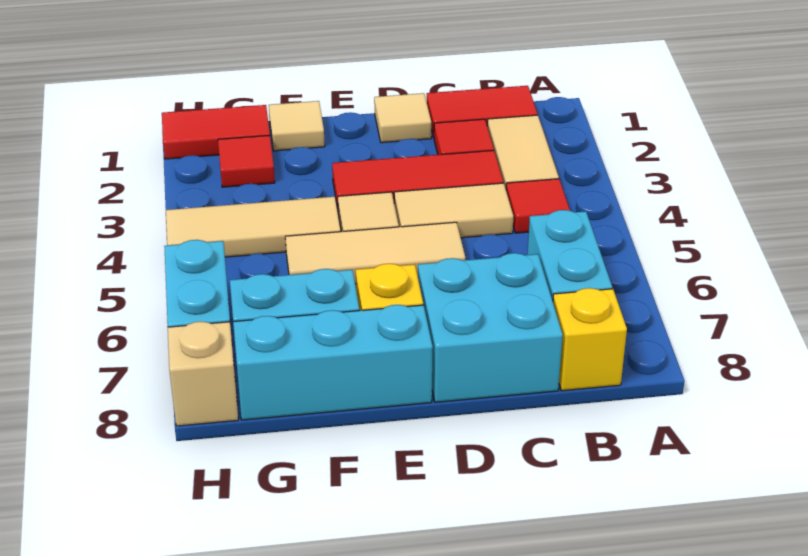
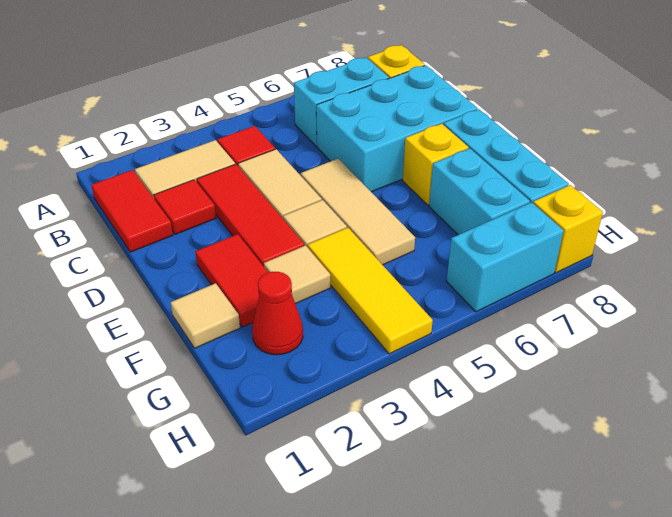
cyan 2x2 brick [418,253,563,402] -> cyan 2x3 brick [316,65,478,192]
tan 1x1 tile [374,93,431,143] -> tan 1x1 tile moved to [264,245,331,304]
tan 1x3 tile [166,197,341,257] -> yellow 1x3 tile [308,228,433,354]
red 1x2 tile [162,105,270,159] -> red 1x2 tile moved to [195,234,268,327]
red 1x1 tile [218,135,275,187] -> red 1x1 cone [252,272,303,355]
tan 1x1 brick [168,322,238,426] -> yellow 1x1 brick [533,185,603,273]

